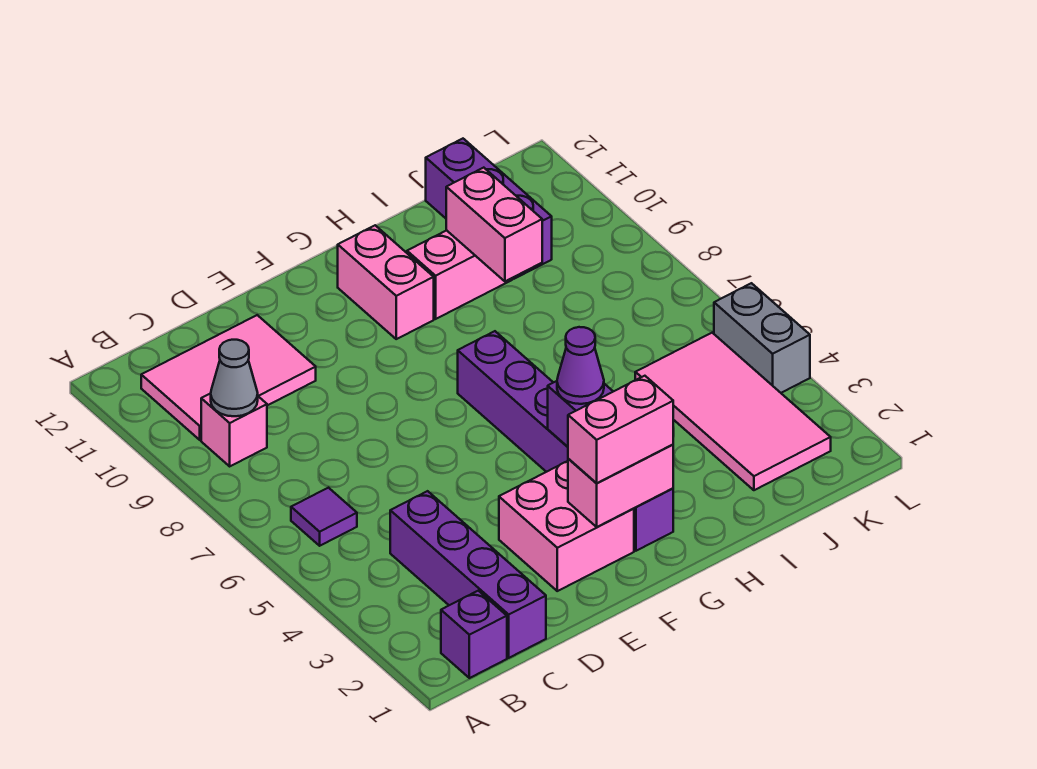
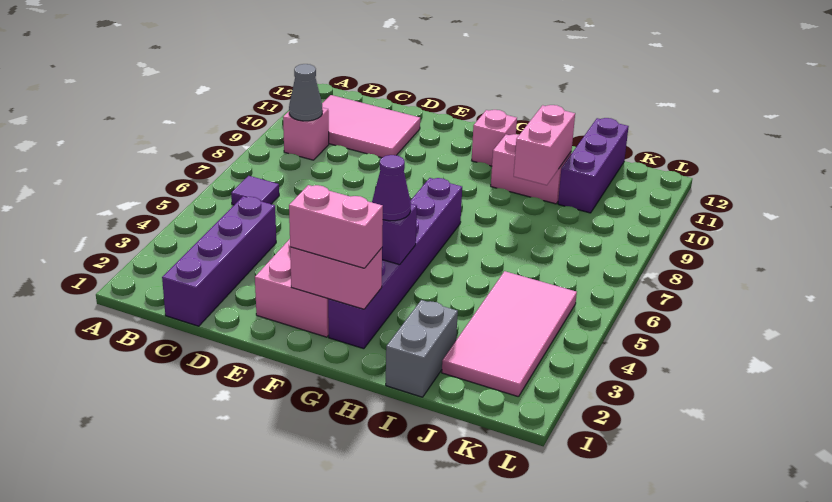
purple 1x1 brick [441,591,507,678] -> none
pink 1x2 brick [338,225,434,339] -> pink 1x1 brick [472,110,517,166]
grey 1x2 brick [714,283,810,393] -> grey 1x2 brick moved to [386,300,458,397]

